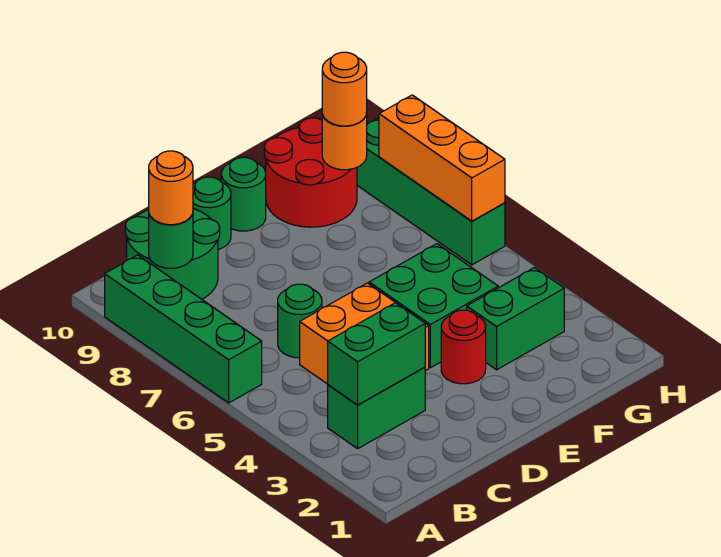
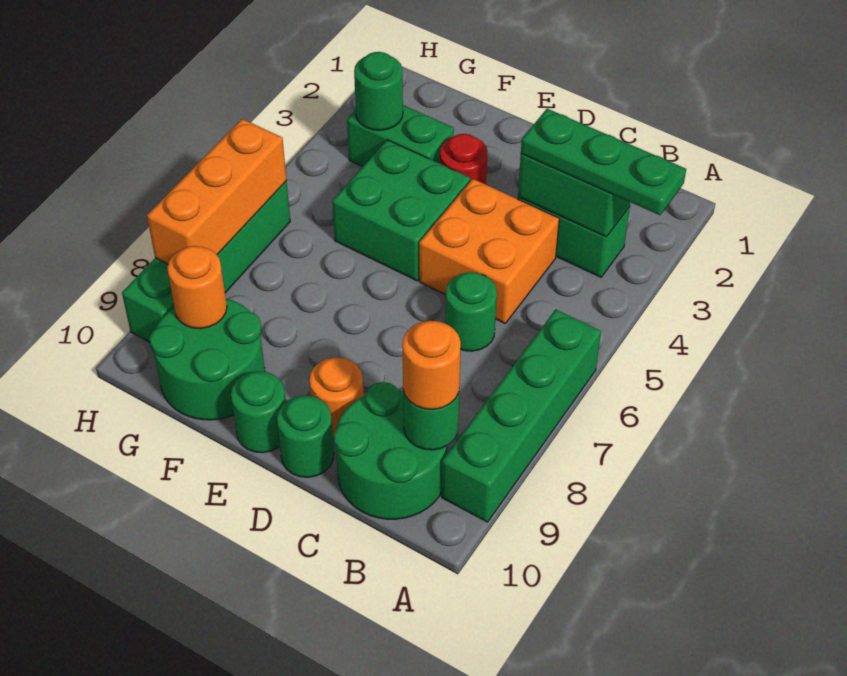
none -> green 1x3 plate [521,109,686,215]
red 2x2 round brick [264,118,357,227] -> green 2x2 round brick [150,299,265,420]
none -> green 1x1 round brick [354,52,403,130]
orange 1x1 round brick [322,52,367,126] -> orange 1x1 round brick moved to [309,357,364,438]

